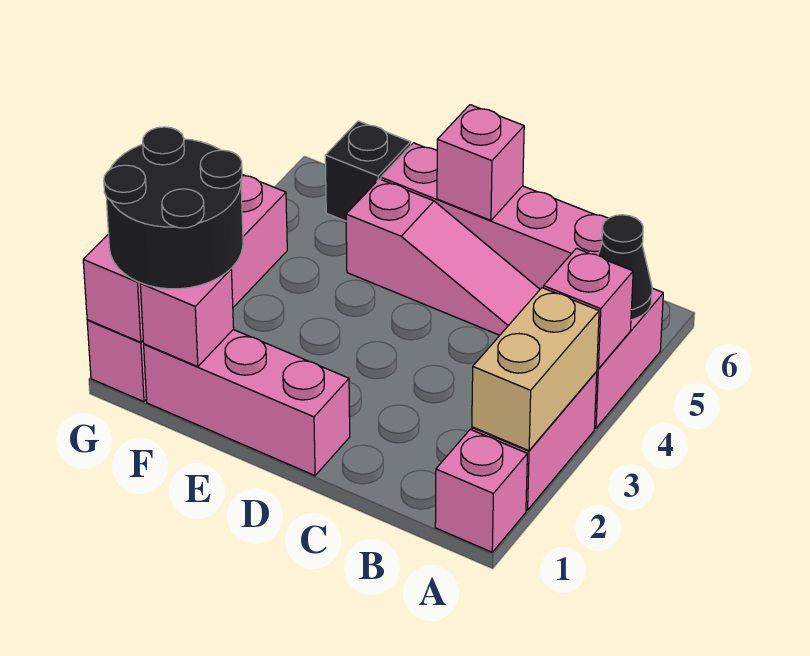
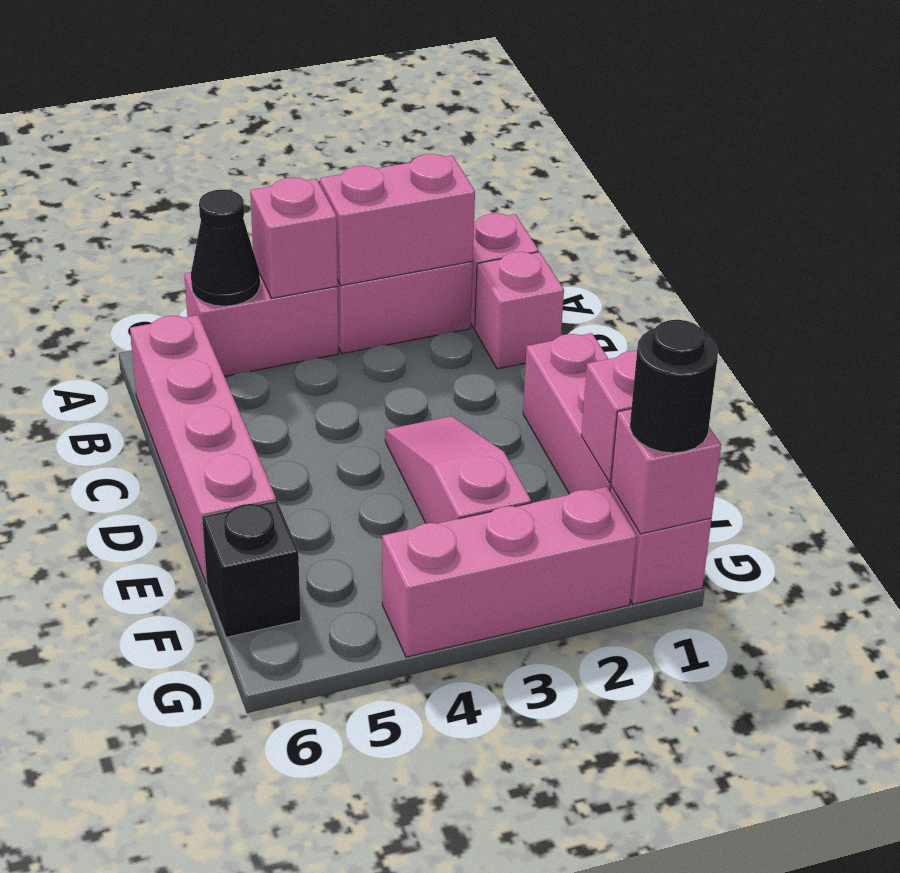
tan 1x2 brick [472,288,599,451] -> pink 1x2 brick [320,154,475,286]
pink 1x3 slope [346,179,540,335] -> pink 1x3 slope moved to [385,416,531,523]
pink 1x1 brick [437,105,524,220] -> pink 1x1 brick moved to [475,252,564,369]
black 2x2 round brick [104,127,243,289] -> black 1x1 round brick [630,320,718,453]

